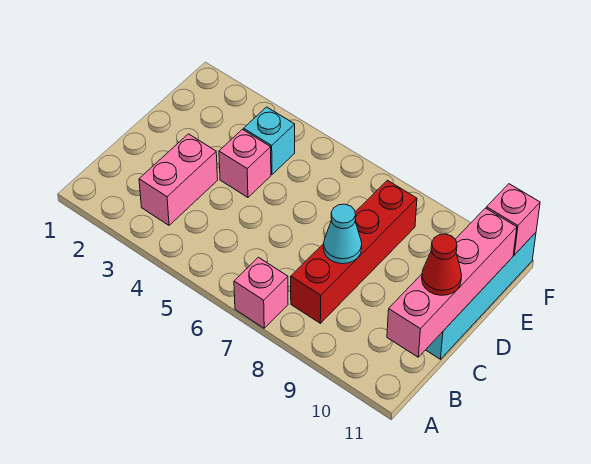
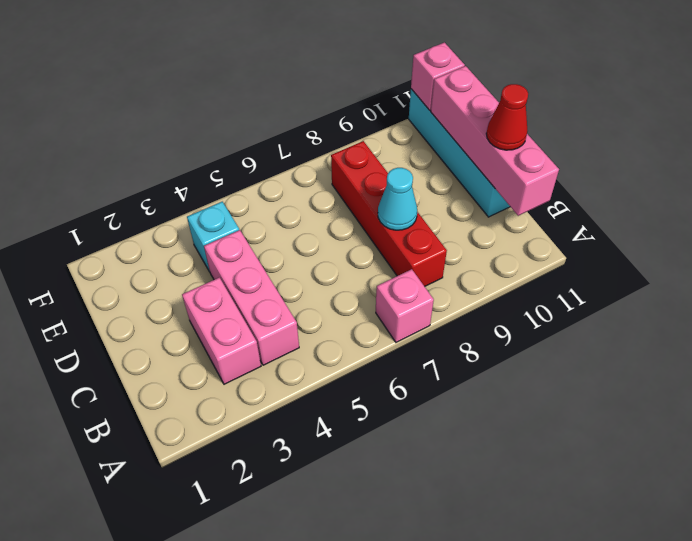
pink 1x1 brick [219,129,271,197] -> pink 1x3 brick [204,230,299,365]

